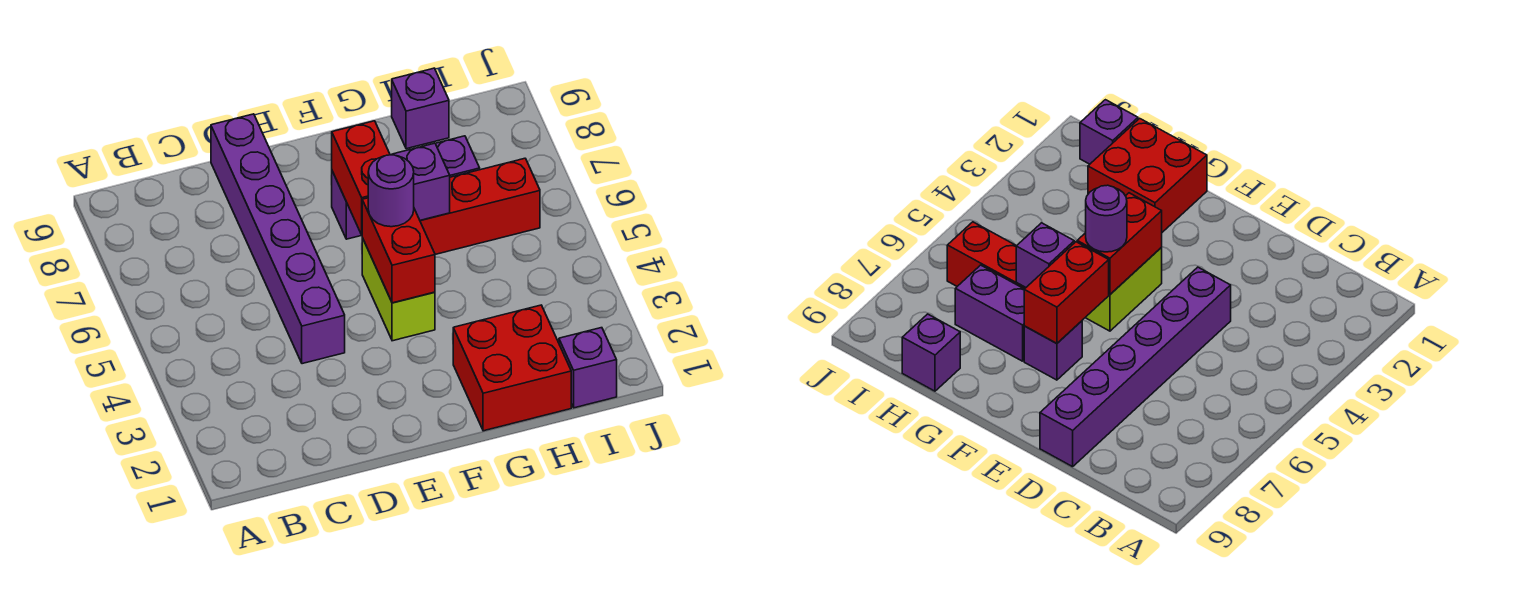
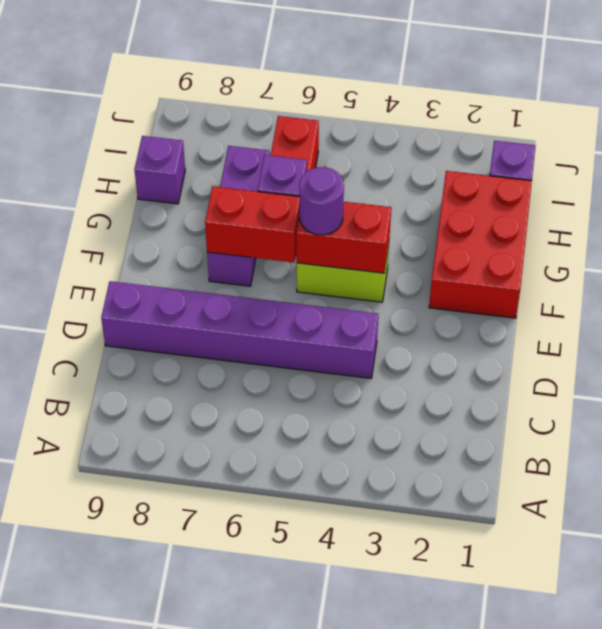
red 2x2 brick [453,305,571,431] -> red 2x3 brick [429,171,532,318]

